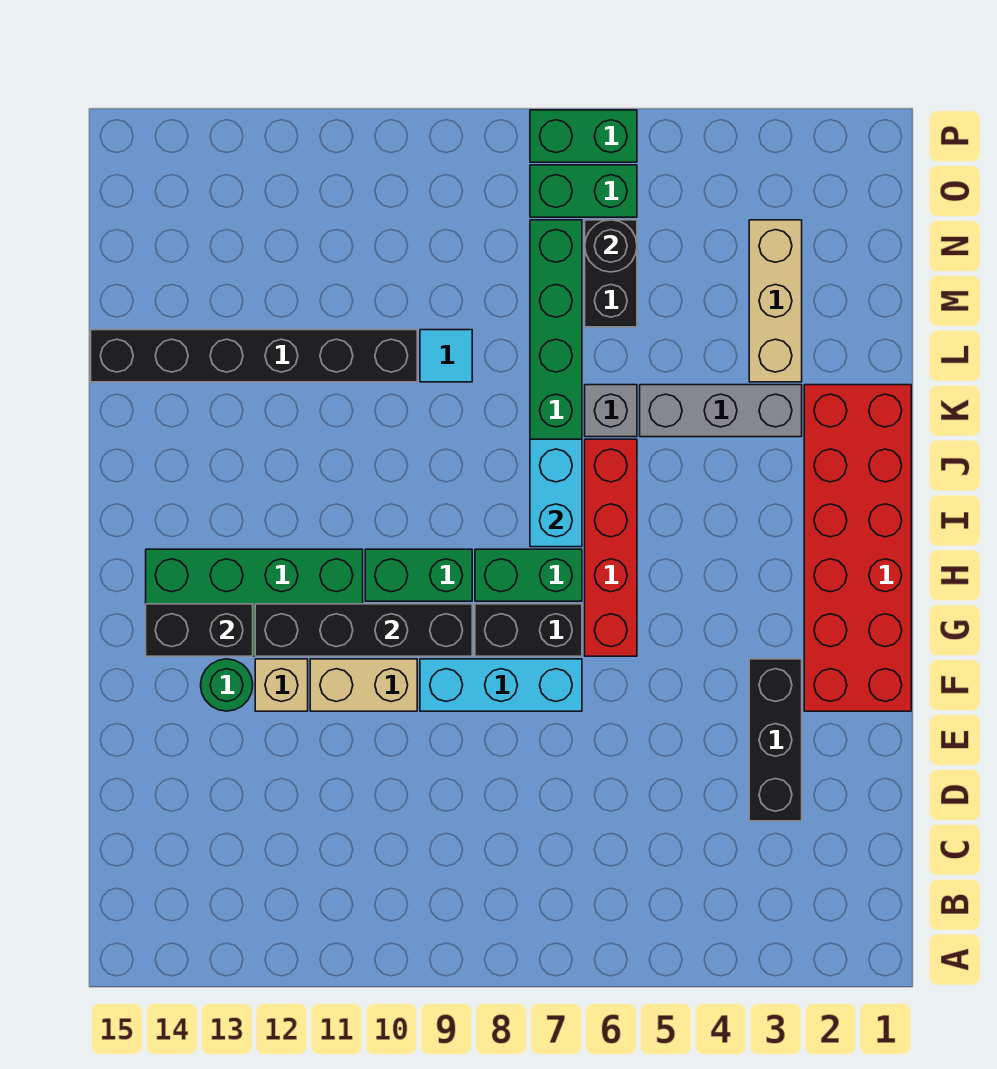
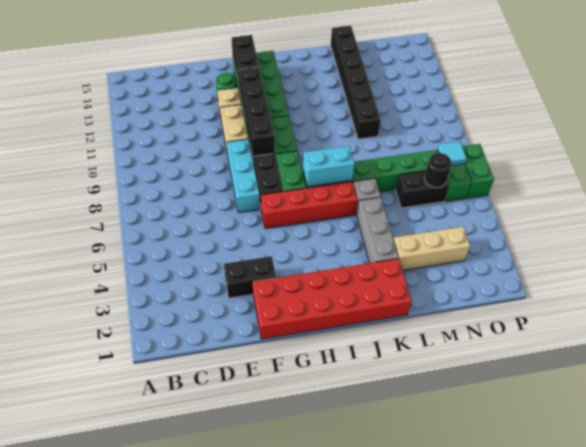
black 1x3 brick [749,659,802,821] -> black 1x2 brick [224,256,276,298]
cyan 1x1 tile [420,330,472,382] -> cyan 1x1 tile moved to [438,141,467,166]

